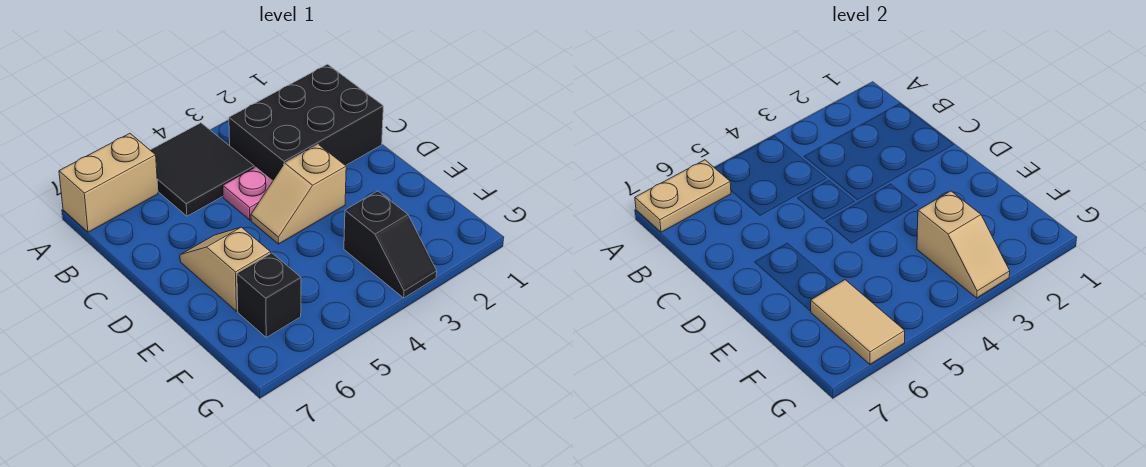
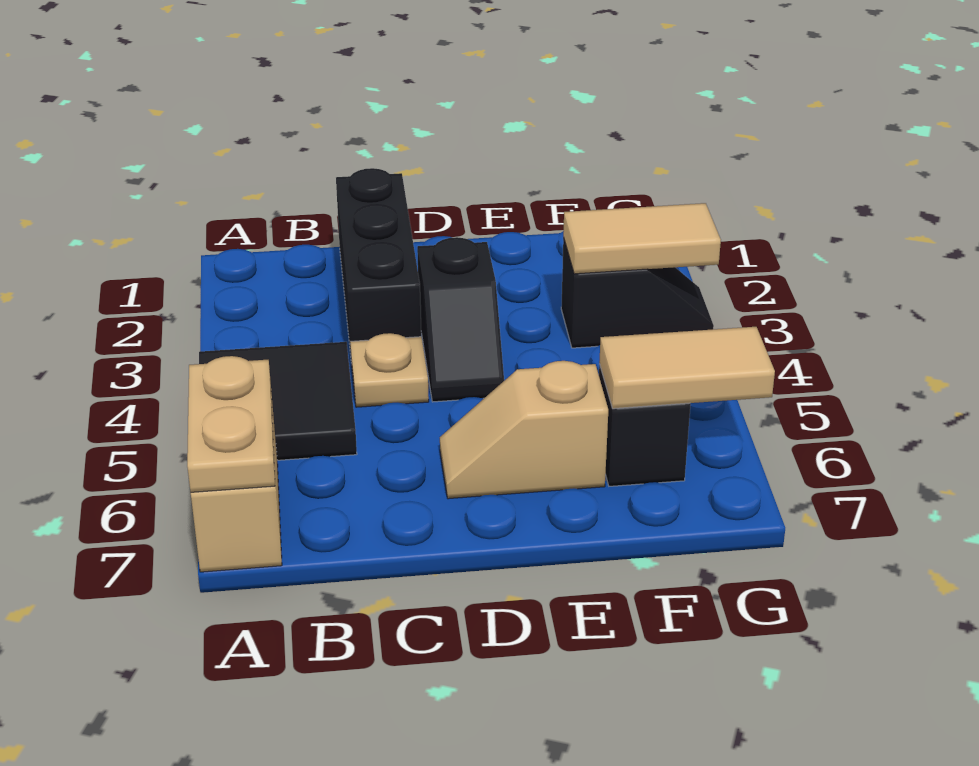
black 2x3 brick [229,64,383,181] -> black 1x3 brick [336,168,421,354]
pink 1x1 plate [223,167,273,220] -> tan 1x1 plate [350,333,429,407]
tan 1x2 slope [251,144,346,244] -> black 1x2 slope [417,237,504,402]
tan 1x2 slope [917,191,1010,298] -> tan 1x2 tile [563,203,721,274]

